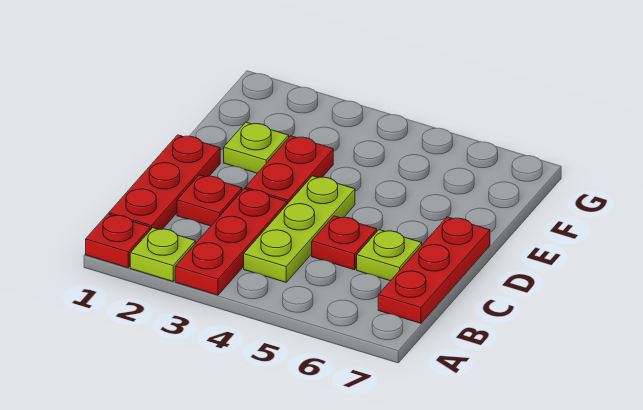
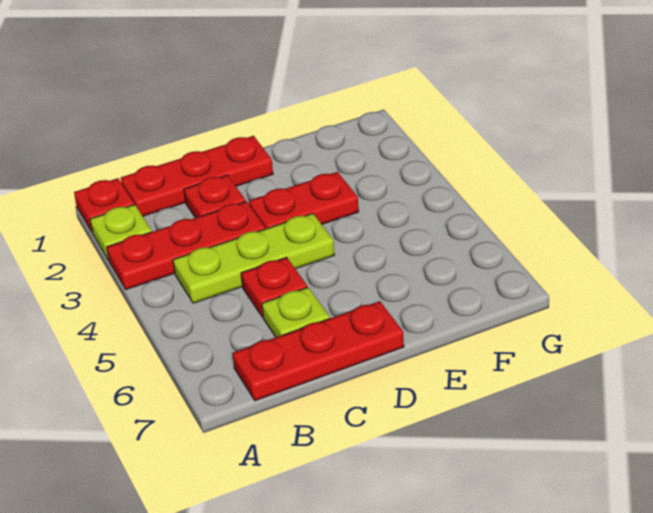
lime 1x1 plate [224,122,289,173] -> none

